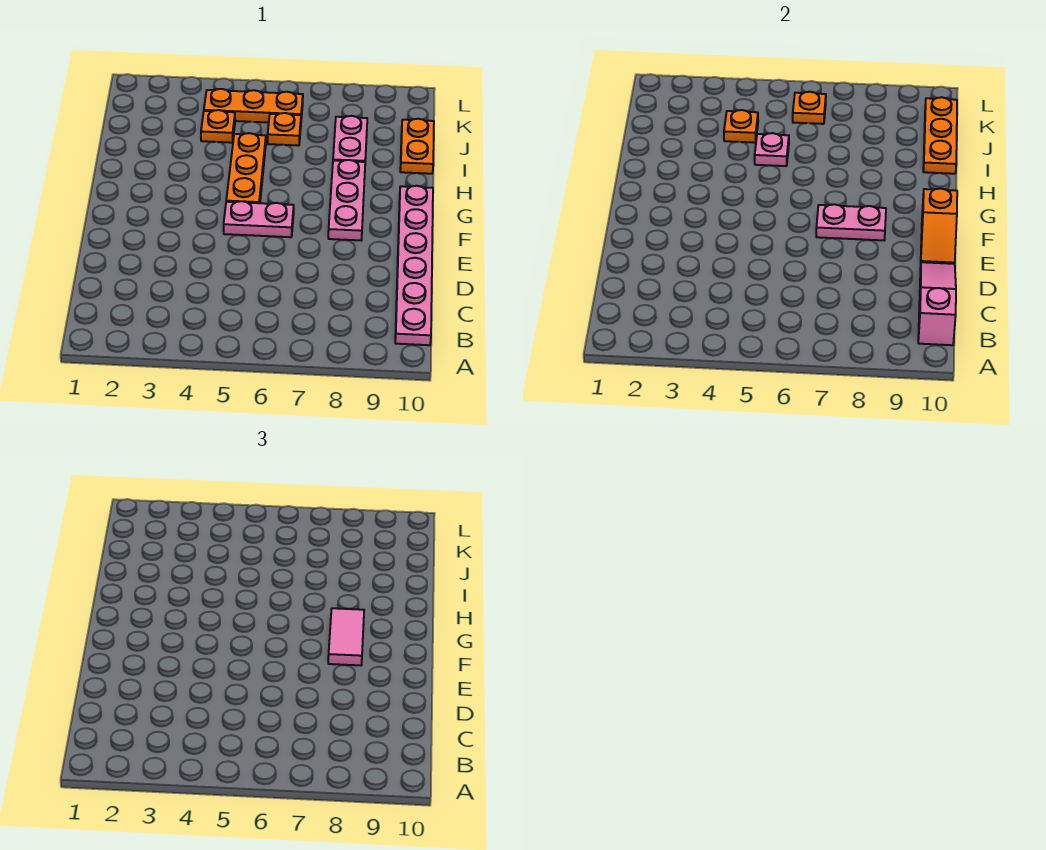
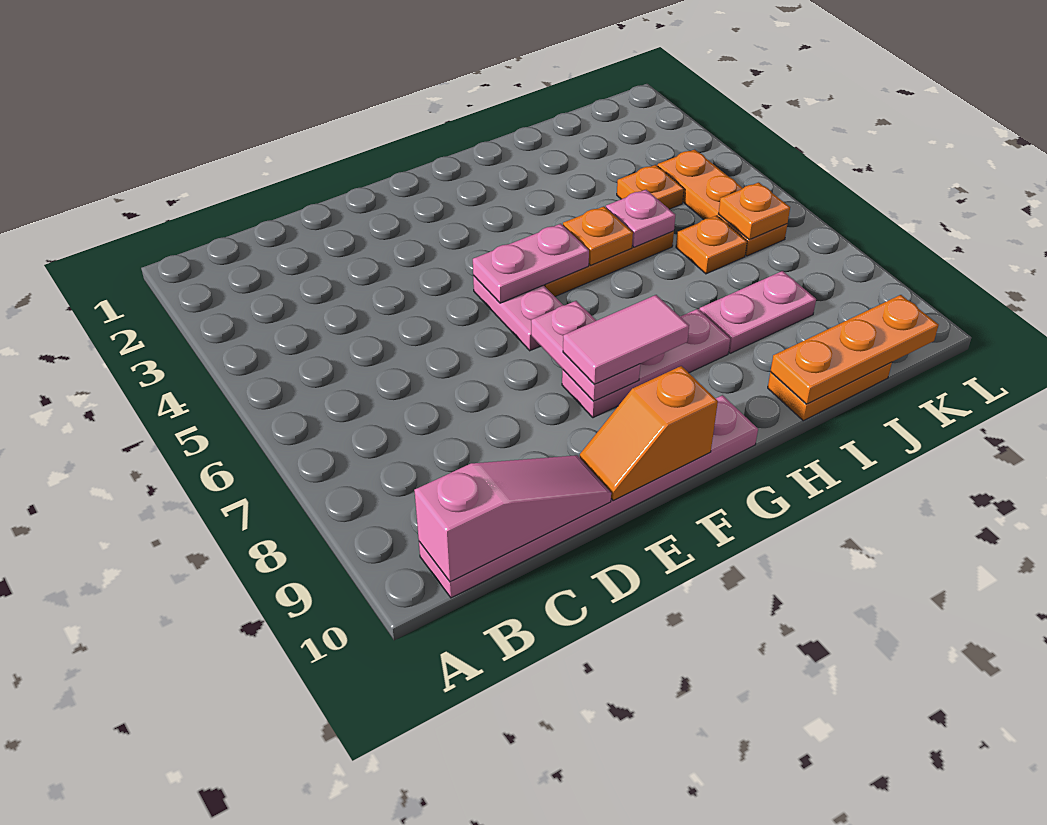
none -> pink 1x2 plate [473,224,589,303]
orange 1x1 plate [724,110,758,143] -> orange 1x1 plate moved to [563,206,633,265]

